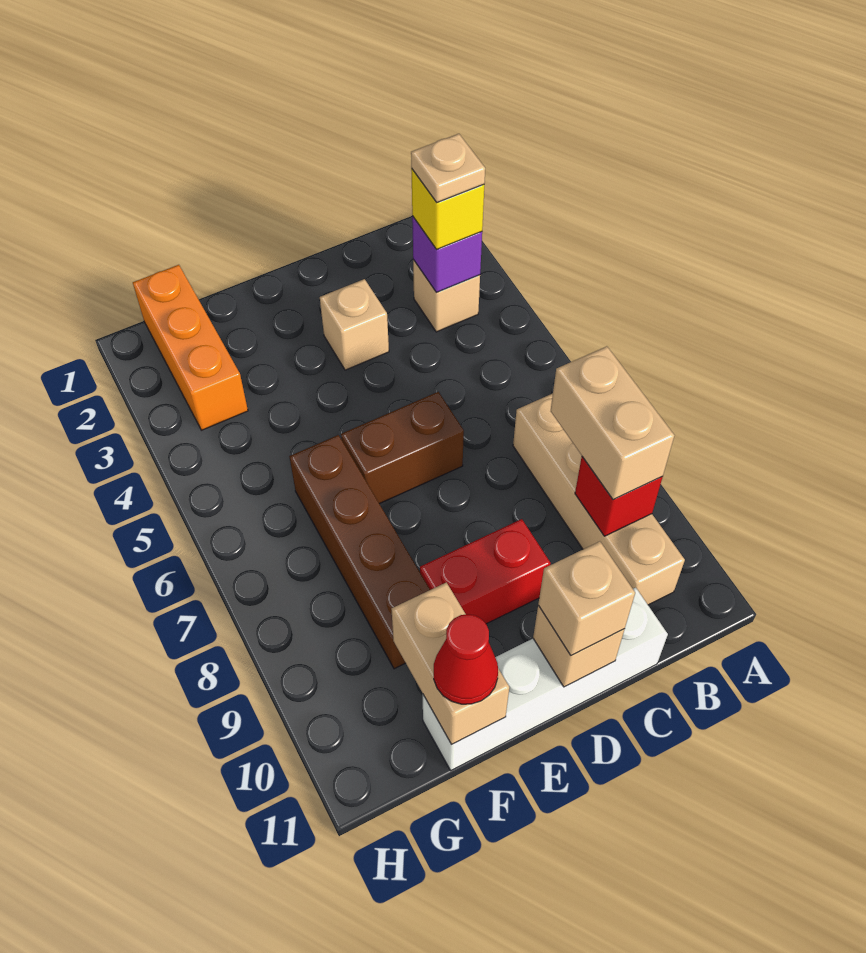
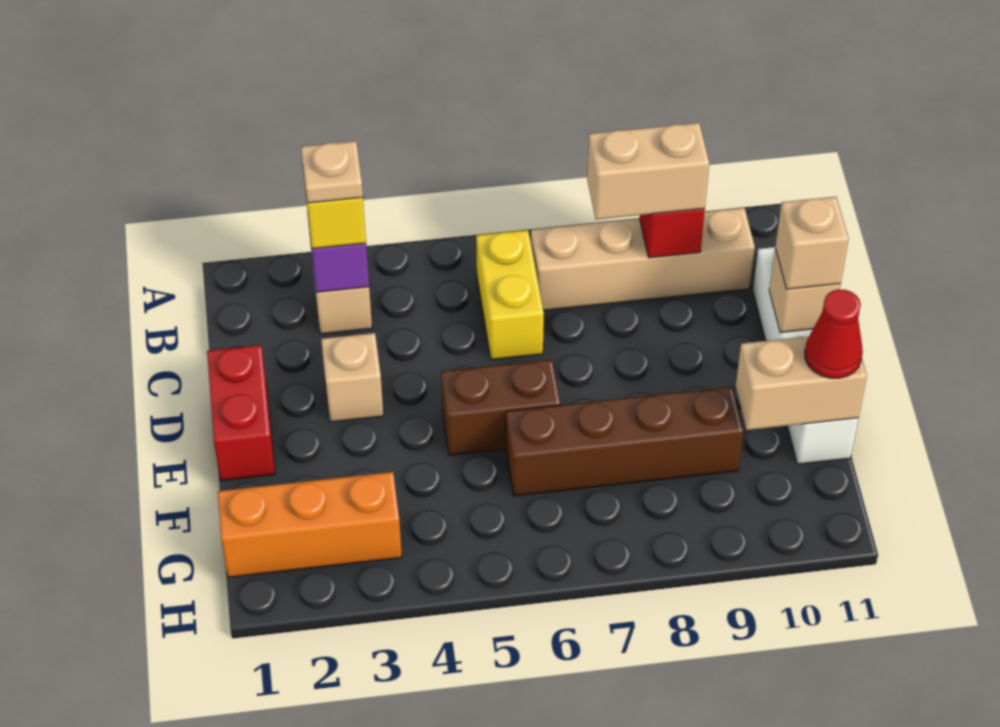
none -> yellow 1x2 brick [476,230,544,360]
brown 1x2 brick [341,392,464,504] -> brown 1x2 brick turned to [441,360,561,455]
red 1x2 brick [420,519,551,624] -> red 1x2 brick moved to [207,345,275,481]

